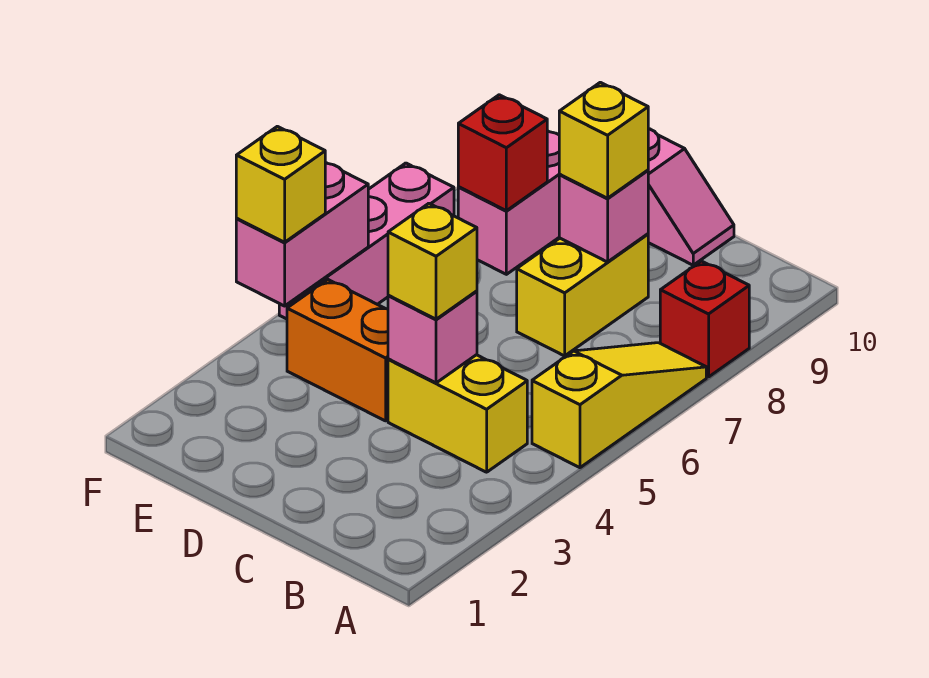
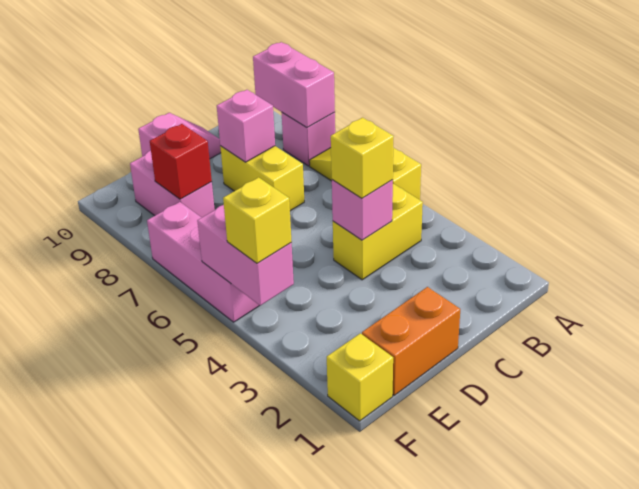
red 1x1 brick [660,261,749,377] -> pink 1x1 brick [282,112,335,166]
none -> pink 1x2 brick [253,42,335,127]
yellow 1x1 brick [559,82,648,198] -> yellow 1x1 brick moved to [327,333,393,421]
orange 1x2 brick [287,279,388,421] -> orange 1x2 brick moved to [362,287,460,395]

